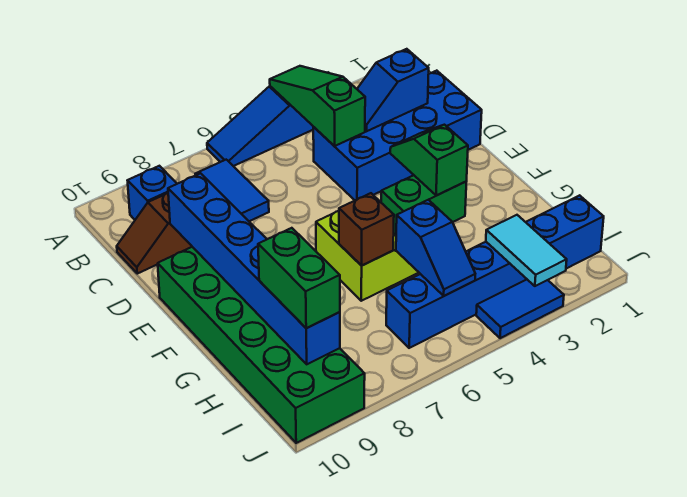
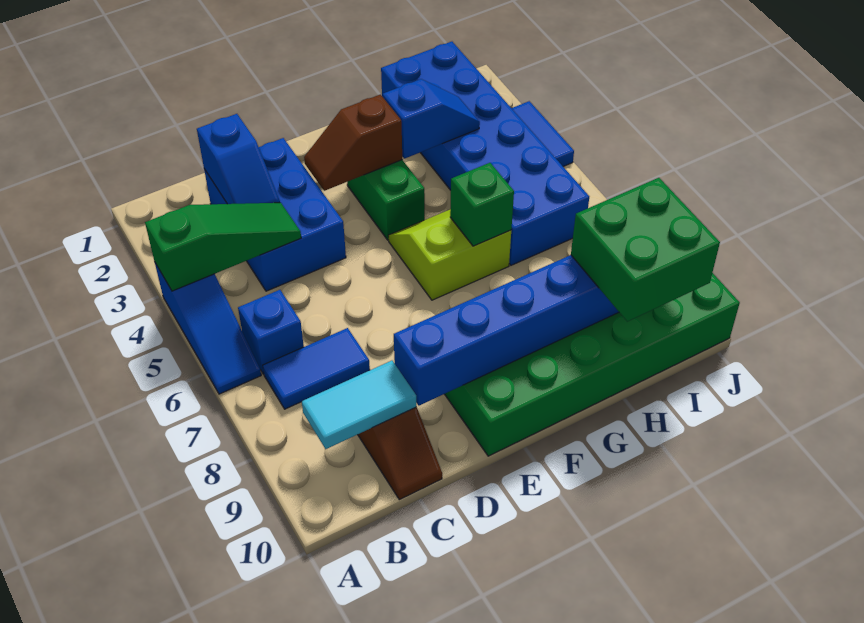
green 1x3 slope [270,66,365,146] -> green 1x3 slope turned to [145,203,301,291]
blue 1x1 brick [128,166,177,220] -> blue 1x1 brick moved to [238,290,304,374]
blue 2x4 brick [313,71,482,200] -> blue 2x3 brick [204,138,346,291]
green 1x2 slope [390,125,468,196] -> brown 1x2 slope [304,95,402,191]
brown 1x1 brick [339,193,394,266] -> green 1x1 brick [450,163,514,246]
blue 1x2 slope [396,200,475,296] -> blue 1x2 slope moved to [383,79,480,159]
green 1x2 brick [258,228,340,328] -> green 2x2 brick [571,178,720,322]
blue 1x6 brick [386,195,604,348] -> blue 2x6 brick [381,42,589,265]
cyan 1x2 tile [486,215,567,286] -> cyan 1x2 tile moved to [302,361,417,449]

